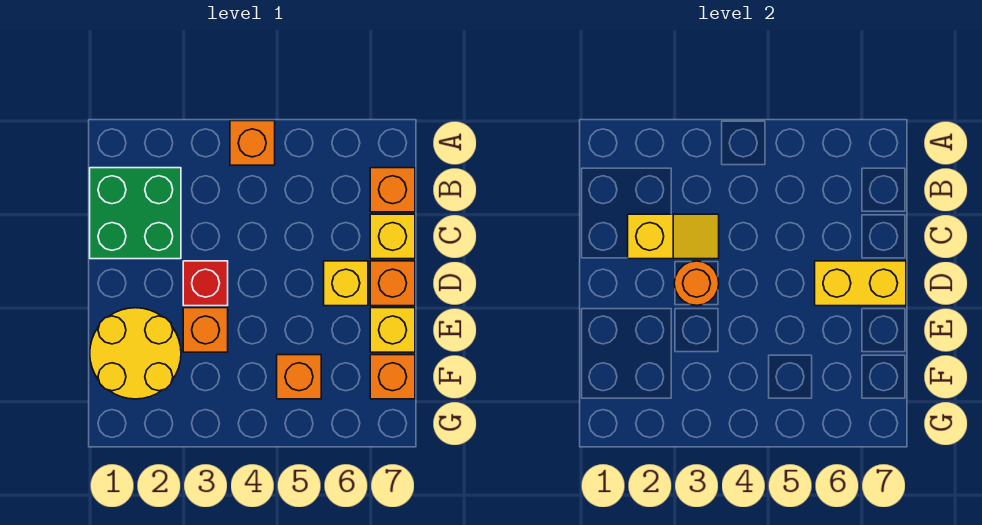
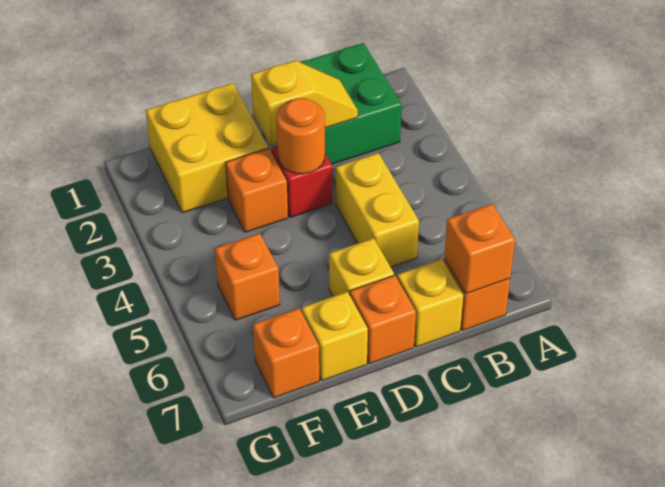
orange 1x1 brick [230,121,275,165] -> orange 1x1 brick moved to [444,204,515,294]
yellow 1x2 slope [628,214,719,259] -> yellow 1x2 slope turned to [251,60,358,145]
yellow 1x2 brick [815,261,906,306] -> yellow 1x2 brick moved to [336,153,419,267]
yellow 2x2 round brick [90,308,181,399] -> yellow 2x2 brick [146,83,268,213]

